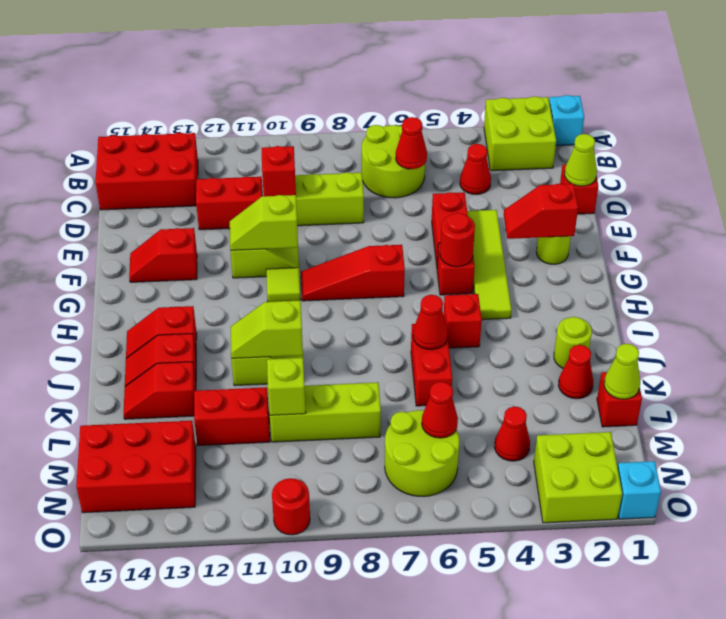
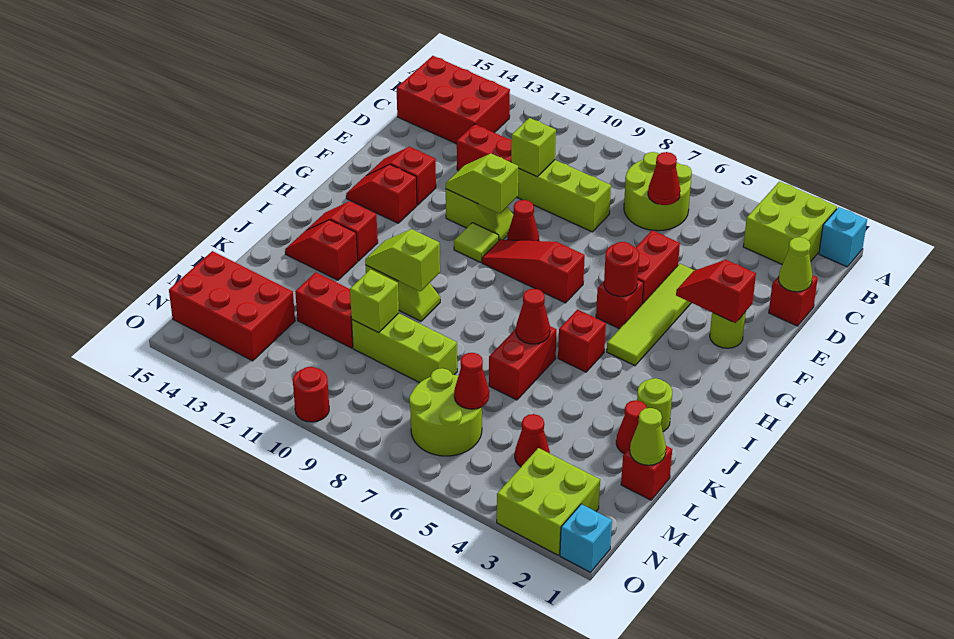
red 1x1 cone [460,144,491,194] -> red 1x1 cone moved to [507,200,539,241]
red 1x1 brick [262,146,296,196] -> lime 1x1 brick [511,118,556,177]
red 1x2 slope [124,362,196,419] -> red 1x2 slope moved to [346,165,417,223]

